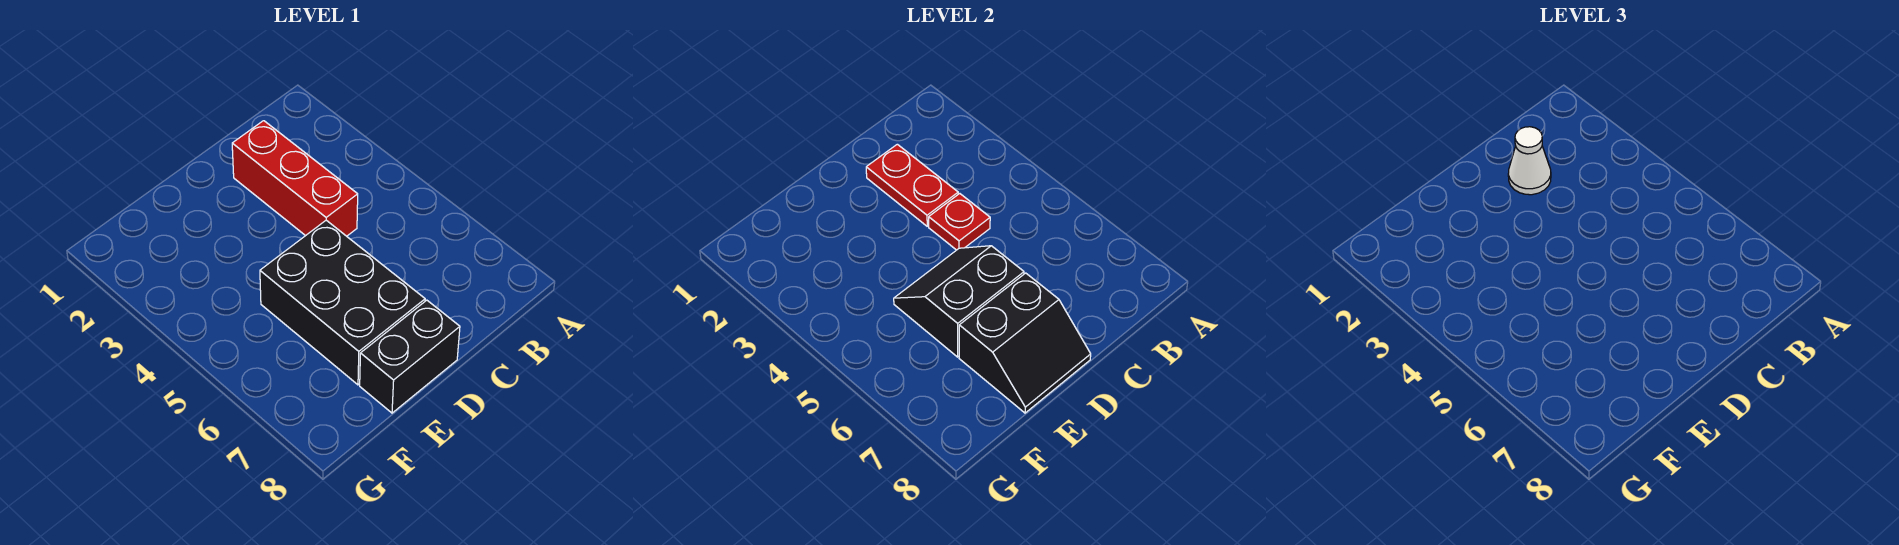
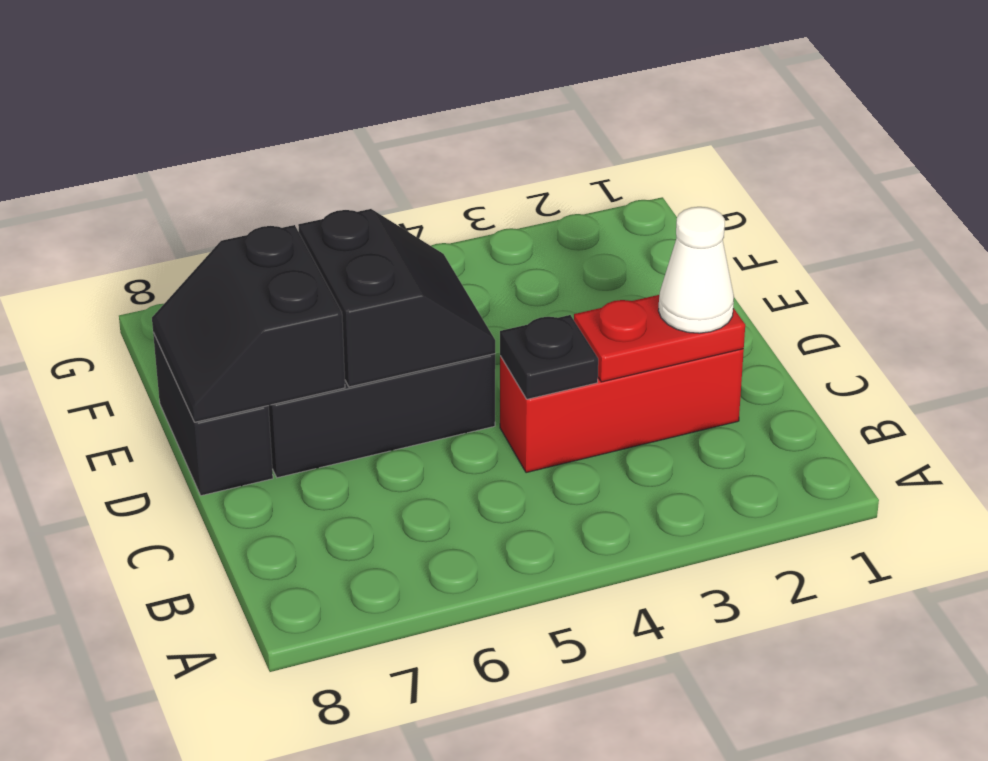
red 1x1 plate [929,194,990,250] -> black 1x1 plate [500,315,598,399]

